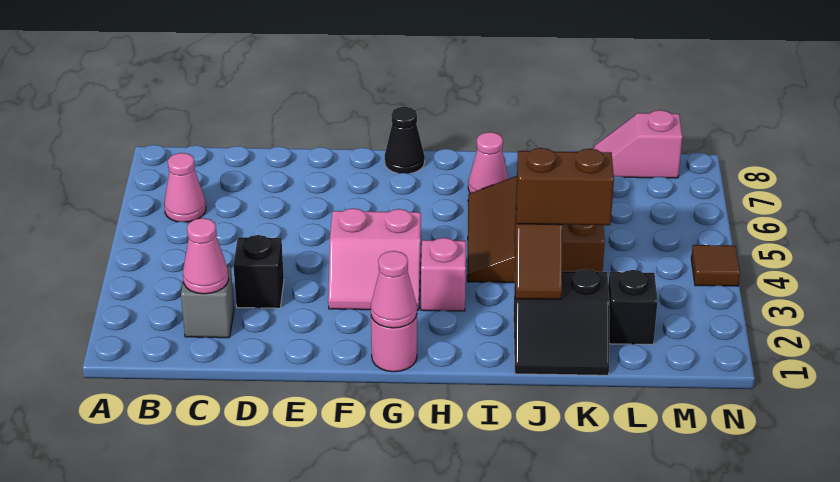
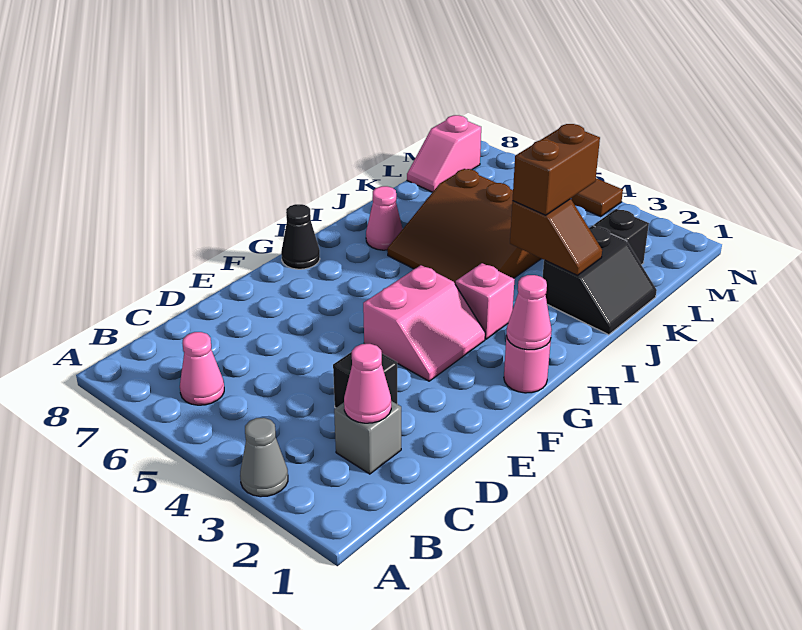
none -> grey 1x1 cone [240,418,288,497]

